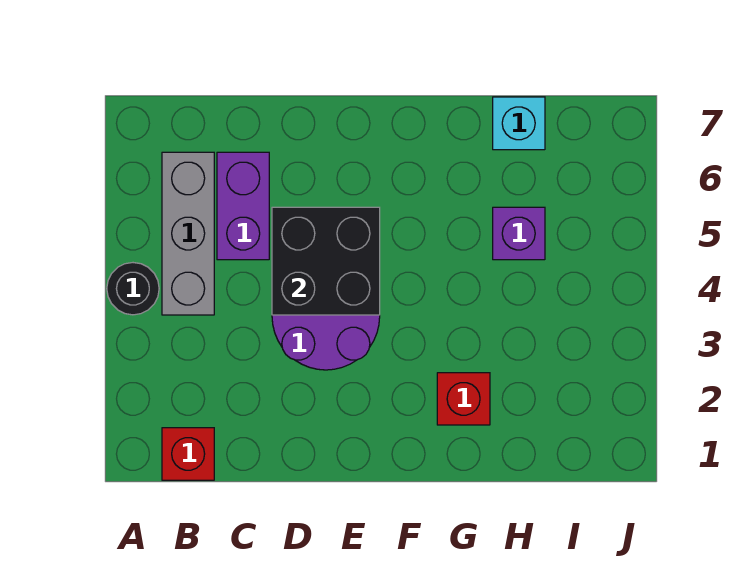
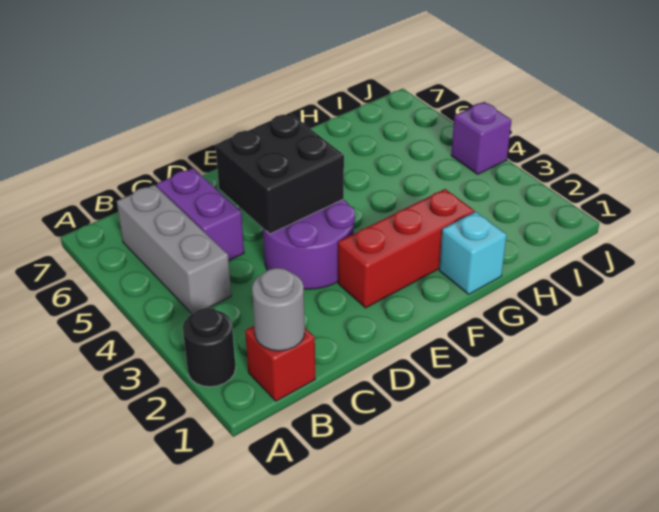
black 1x1 round brick [107,263,159,315] -> black 1x1 round brick moved to [183,308,236,387]
none -> grey 1x1 round brick [252,268,305,351]
red 1x1 brick [437,373,490,425] -> red 1x3 brick [338,189,474,308]
purple 1x1 brick [493,207,545,260] -> purple 1x1 brick moved to [451,102,511,174]
cyan 1x1 brick [493,97,545,150] -> cyan 1x1 brick moved to [439,212,507,294]

